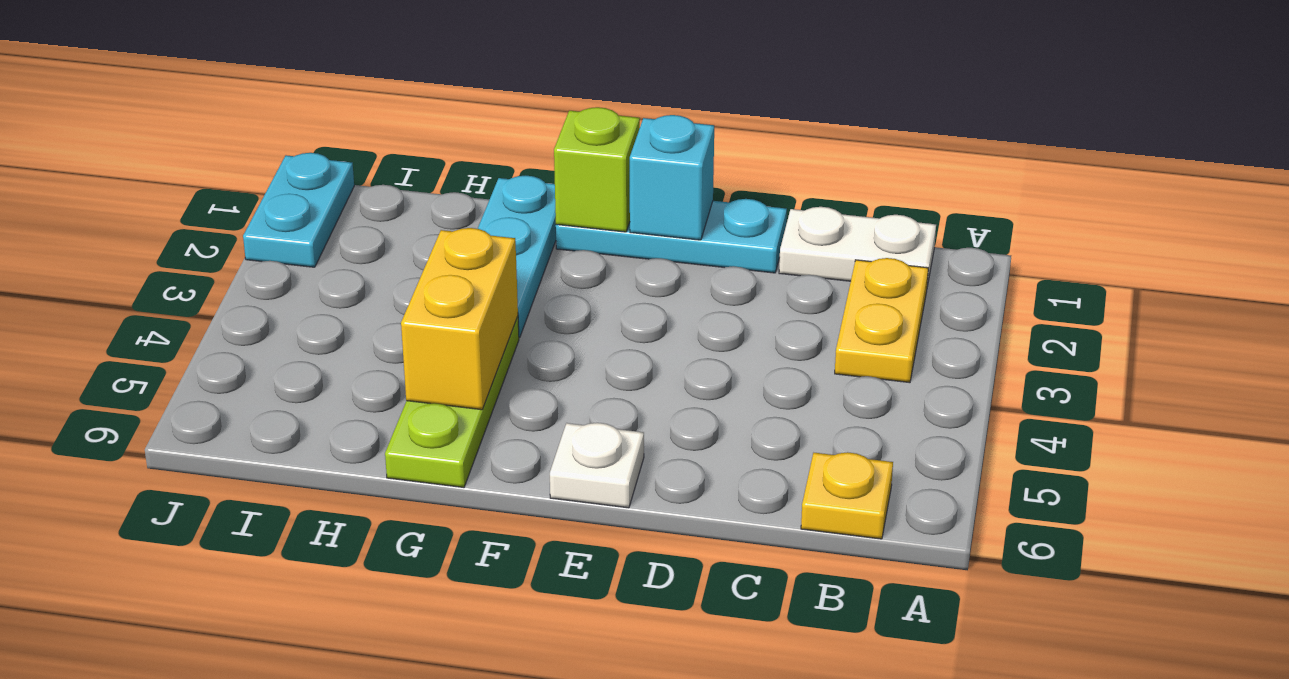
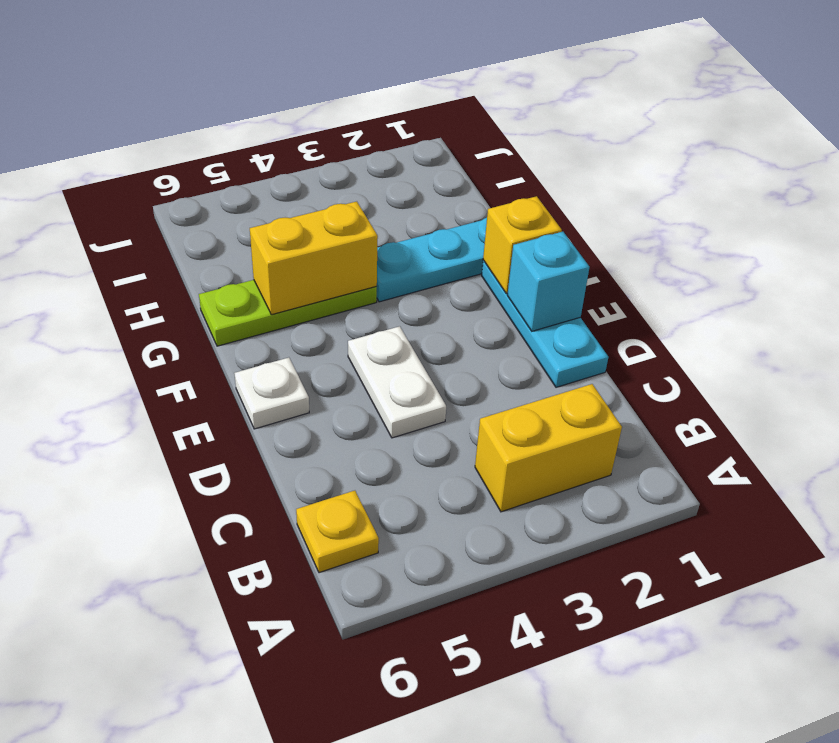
white 1x2 plate [779,207,936,286] -> white 1x2 plate moved to [348,326,446,438]
yellow 1x2 plate [835,258,928,383] -> yellow 1x2 brick [475,384,622,512]
lime 1x1 brick [554,107,640,232] -> yellow 1x1 brick [483,196,562,294]
cyan 1x2 plate [243,153,354,267] -> none

